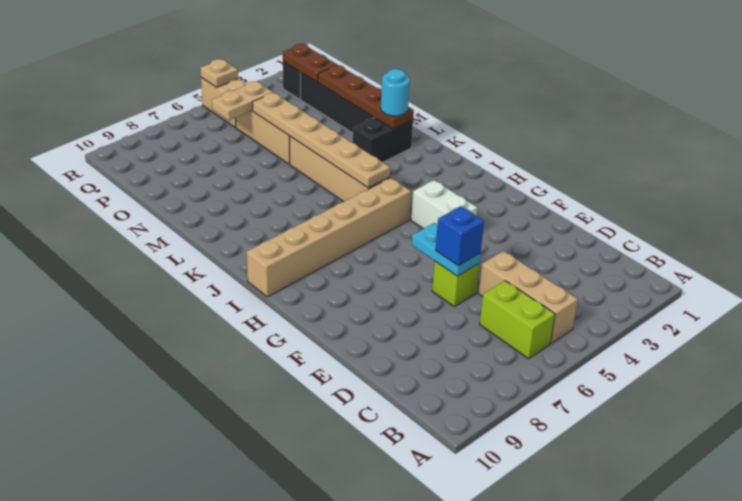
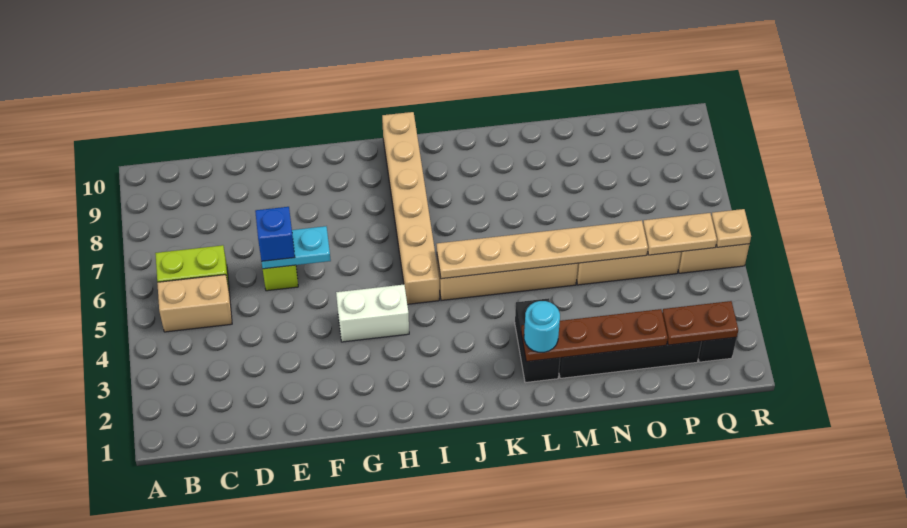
tan 1x3 brick [478,251,578,343] -> tan 1x2 brick [157,275,232,332]
tan 1x2 plate [212,82,273,121] -> tan 1x2 plate turned to [643,213,717,255]

